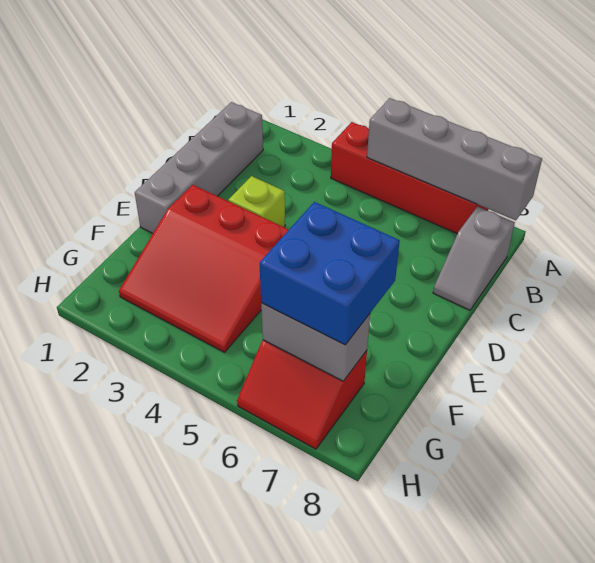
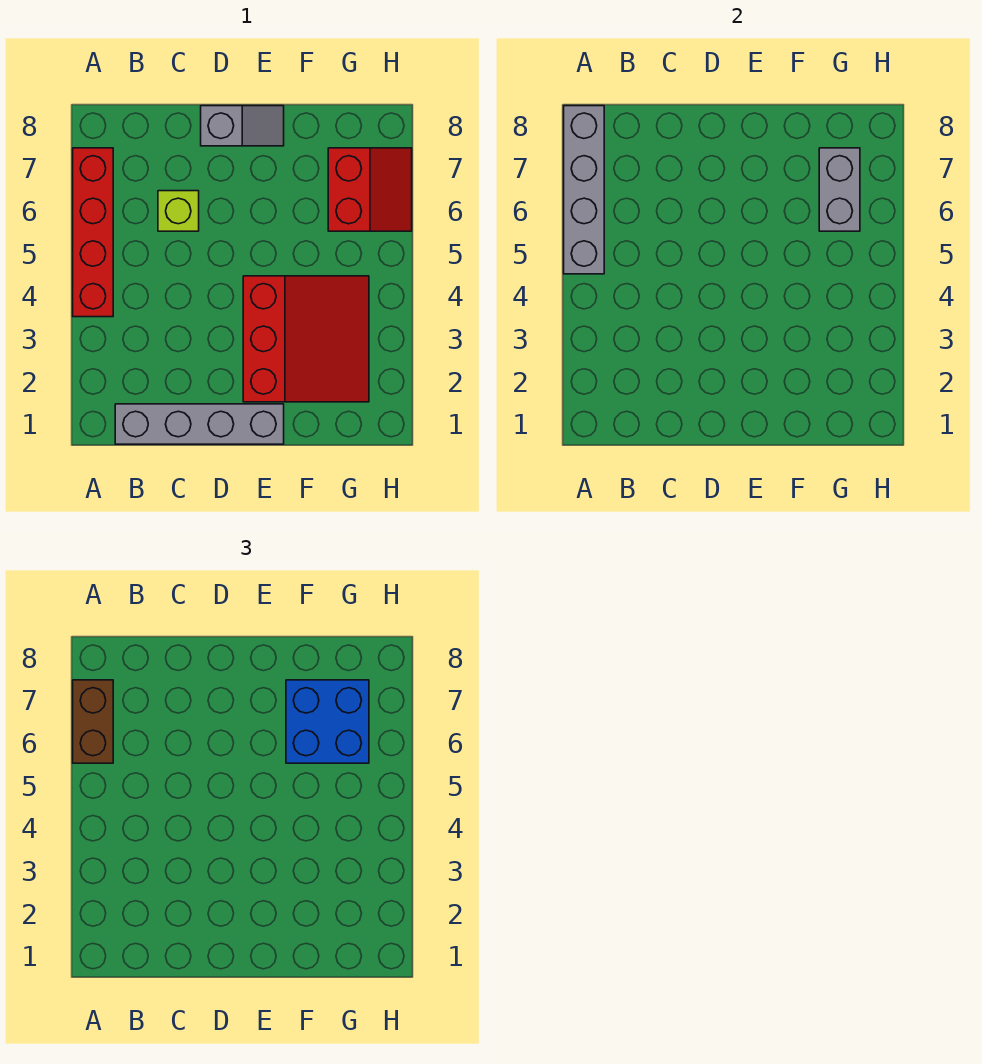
none -> brown 1x2 brick [73,680,113,763]
grey 1x2 slope [433,207,515,310] -> grey 1x2 slope moved to [201,106,284,146]
lime 1x1 brick [228,176,285,227] -> lime 1x1 brick moved to [158,191,199,231]

